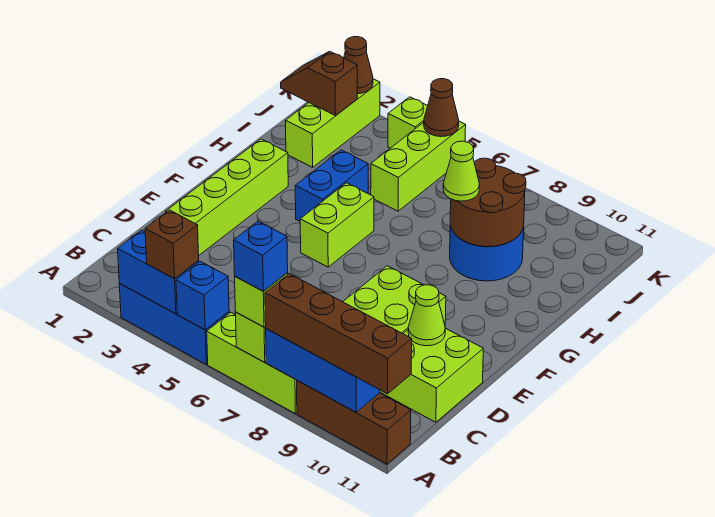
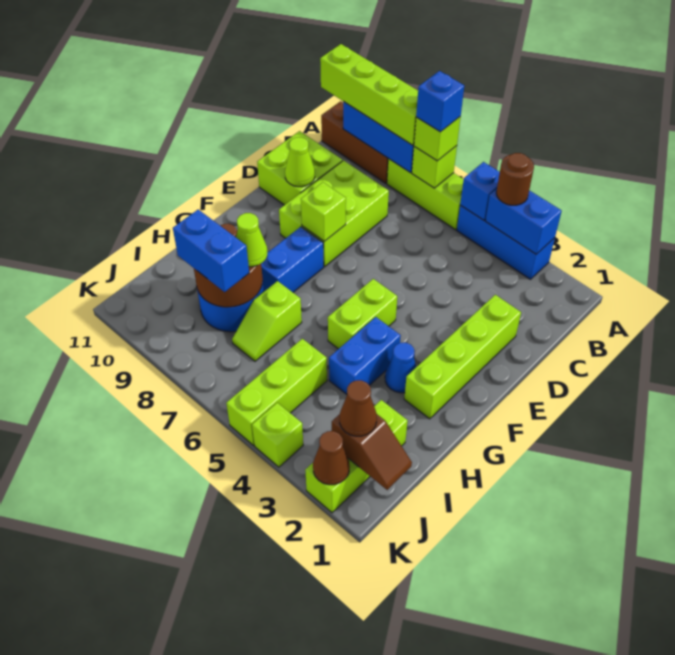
brown 1x1 brick [145,210,199,279] -> brown 1x1 round brick [496,153,534,205]
brown 1x4 brick [265,274,412,394] -> lime 1x4 brick [320,44,418,145]
none -> lime 1x1 brick [301,182,346,241]
none -> blue 1x2 brick [261,227,324,292]
none -> blue 1x1 cone [385,343,416,393]
none -> lime 1x2 slope [232,281,302,361]
none -> blue 1x2 brick [173,210,249,292]
brown 1x1 cone [424,79,459,137] -> brown 1x1 cone moved to [340,380,377,436]

